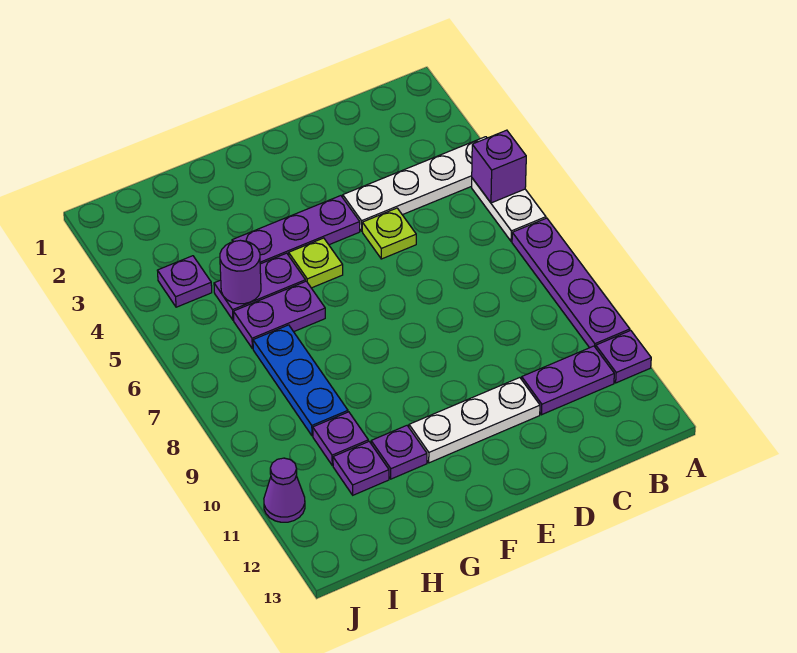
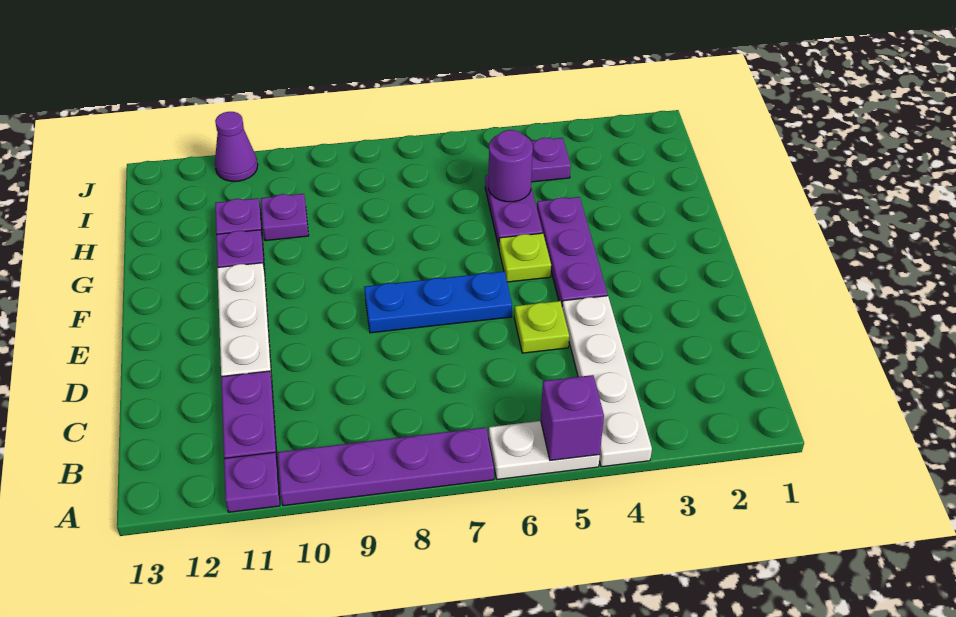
purple 1x2 plate [233,281,325,349] -> none
blue 1x3 plate [253,325,348,436] -> blue 1x3 plate moved to [364,271,512,333]

